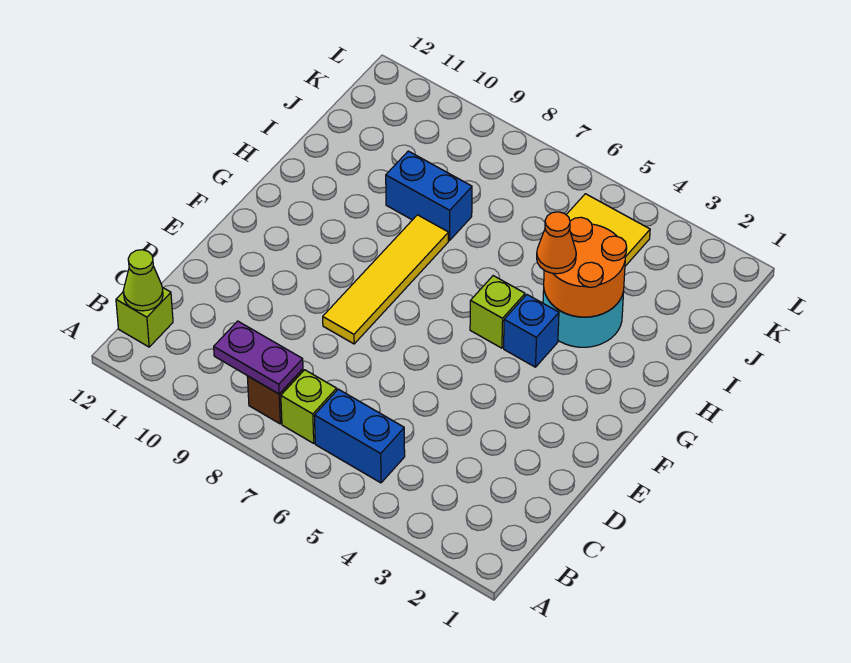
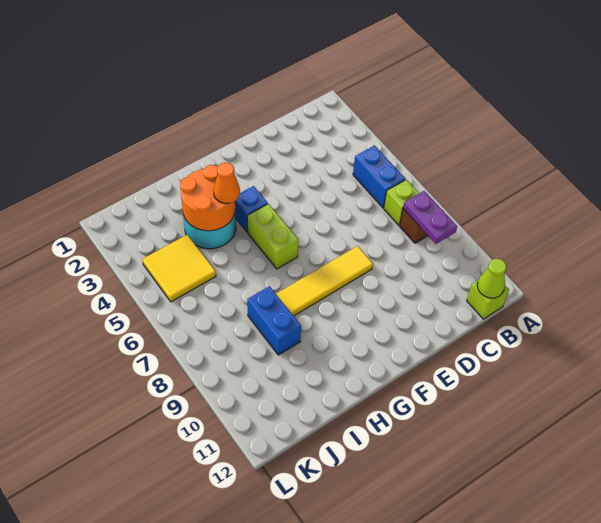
lime 1x1 brick [470,276,525,348] -> lime 1x2 brick [247,204,299,269]

